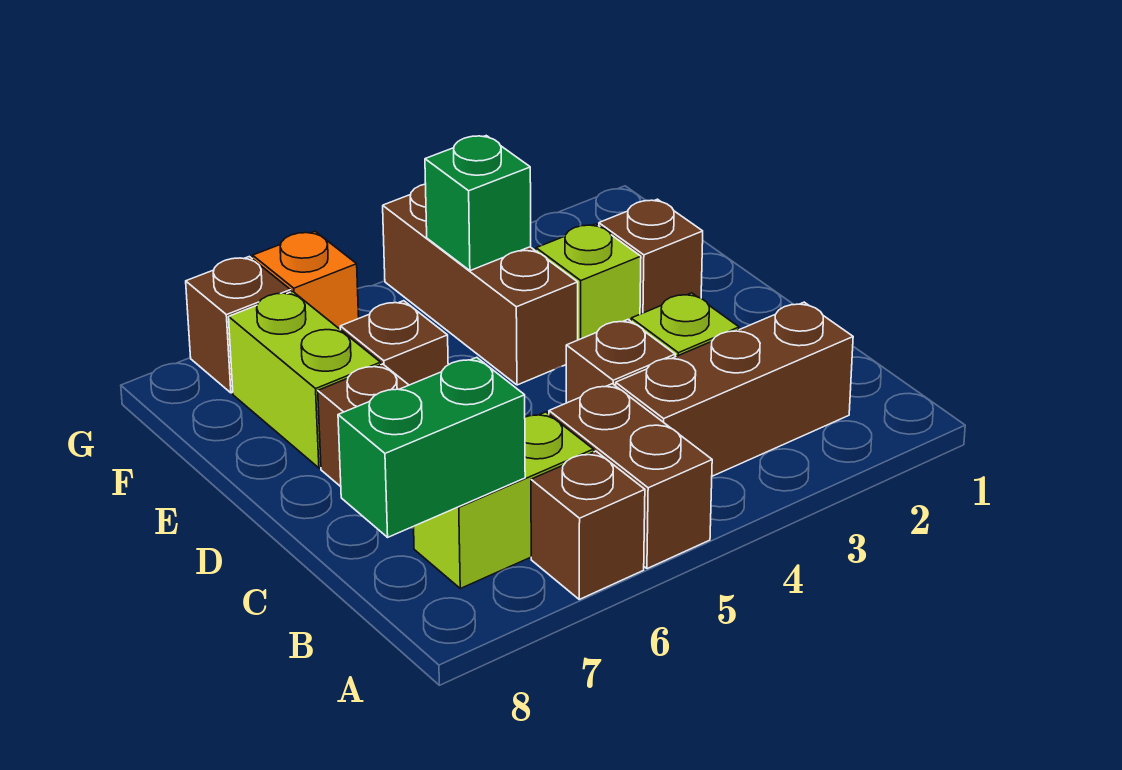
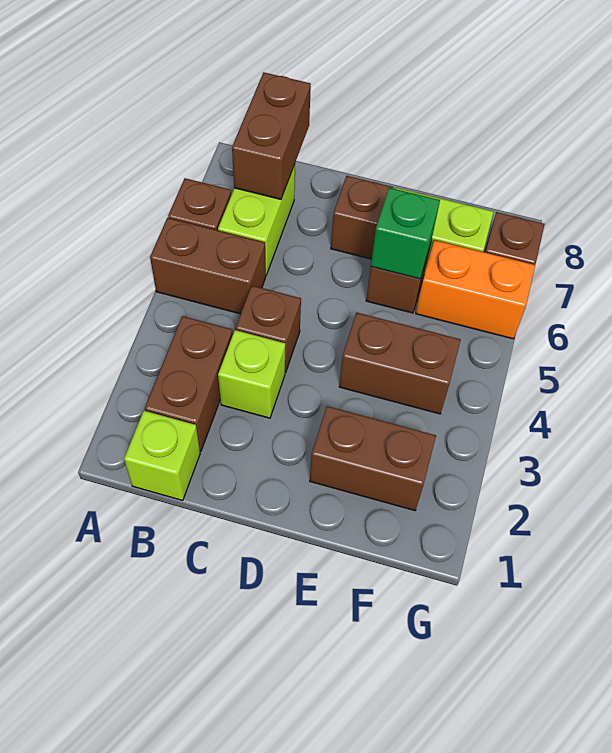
brown 1x3 brick [616,302,853,476] -> brown 1x2 brick [145,316,233,451]
green 1x2 brick [338,357,525,537] -> brown 1x2 brick [232,72,311,199]
brown 1x1 brick [599,199,703,314] -> brown 1x2 brick [310,406,436,511]
lime 1x1 brick [536,224,641,340] -> lime 1x1 brick moved to [124,411,200,500]
brown 1x3 brick [383,184,578,385] -> brown 1x2 brick [339,313,461,414]
green 1x1 brick [425,136,531,271] -> green 1x1 brick moved to [371,188,440,279]
orange 1x1 brick [253,231,359,330] -> orange 1x2 brick [416,240,535,339]

